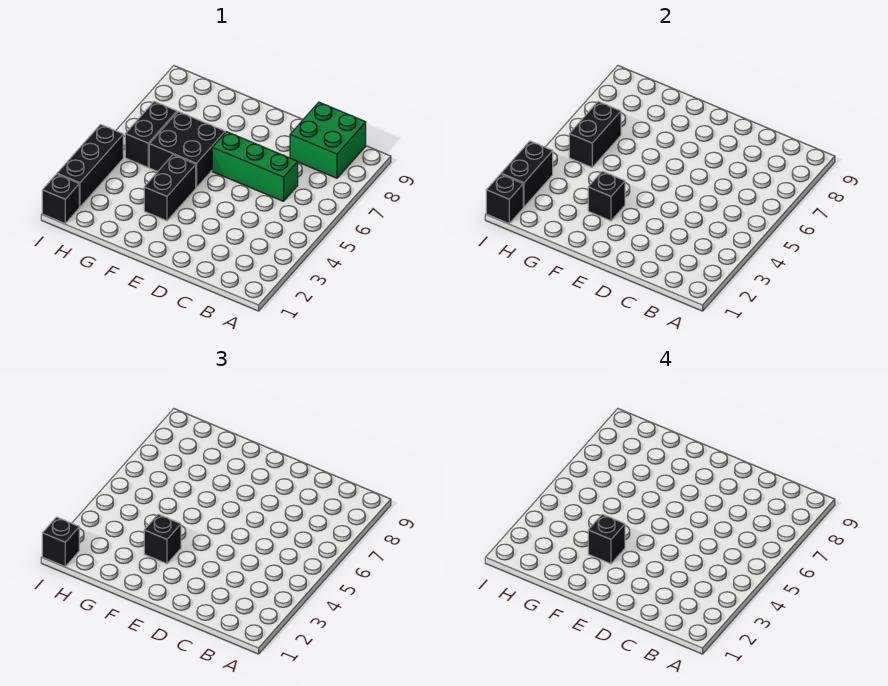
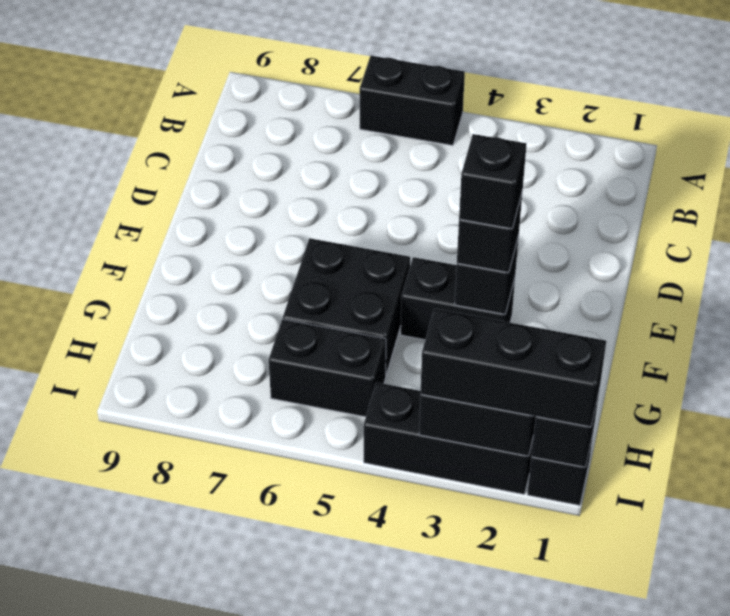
green 2x2 brick [290,102,366,178] -> none
green 1x3 brick [212,132,298,201] -> none
black 1x2 brick [569,102,621,167] -> black 1x2 brick moved to [359,56,465,145]
black 1x1 brick [42,517,79,566] -> black 1x3 brick [421,309,606,427]

